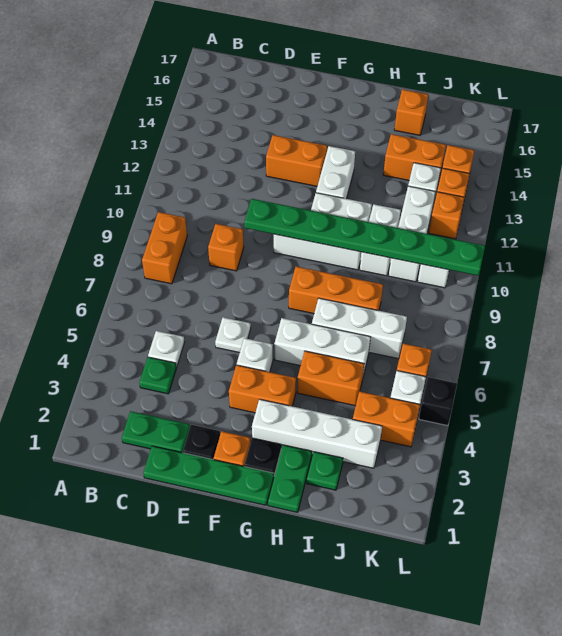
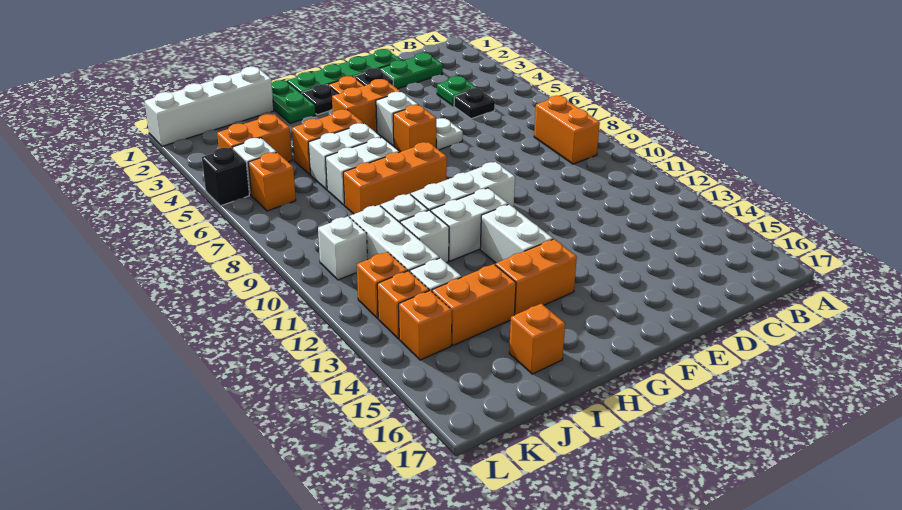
white 1x1 plate [148,331,184,367] -> black 1x1 plate [454,88,495,119]
orange 1x1 brick [208,224,244,271] -> orange 1x1 brick moved to [393,105,436,152]
green 1x8 plate [244,199,485,276] -> none
orange 1x2 brick [266,135,327,186] -> orange 1x2 brick moved to [495,239,577,315]
white 1x4 brick [252,399,382,468] -> white 1x4 brick moved to [145,67,274,146]
white 1x3 brick [274,318,371,376] -> white 1x2 brick [308,123,381,190]
white 1x3 brick [312,298,407,359] -> white 1x2 brick [326,138,399,205]
green 1x1 plate [307,452,343,490] -> none

